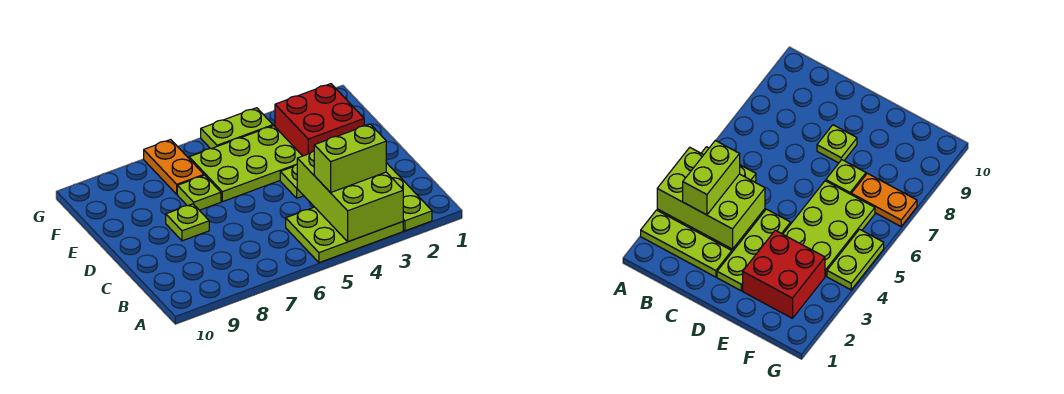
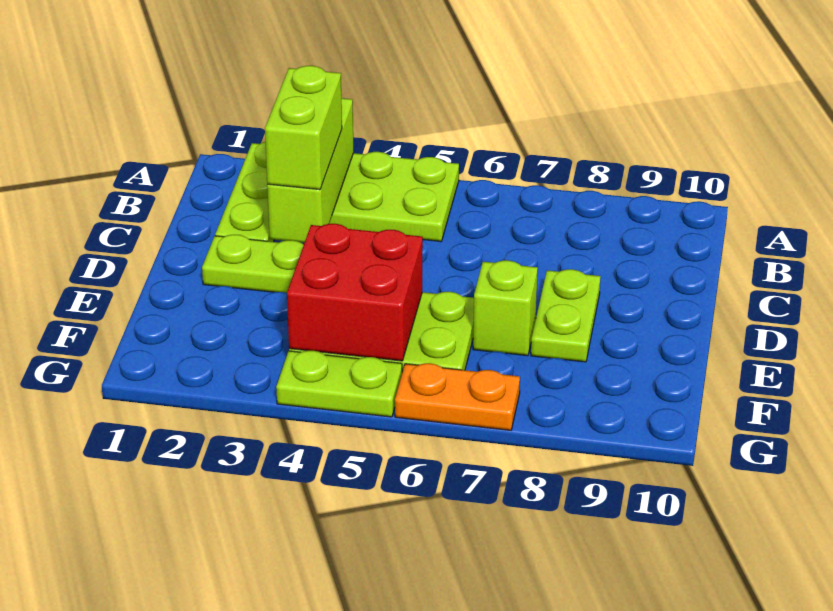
lime 2x3 brick [297,151,403,242] -> lime 1x3 brick [267,98,354,243]
lime 1x2 brick [314,124,386,193] -> lime 1x2 brick turned to [265,66,342,190]
lime 1x1 plate [166,204,209,241] -> lime 1x2 plate [531,269,601,362]
red 2x2 brick [275,84,364,156] -> red 2x2 brick moved to [287,224,423,361]
lime 1x1 plate [177,175,221,210] -> lime 1x1 brick [473,260,538,356]
orange 1x2 plate [144,140,204,194] -> orange 1x2 plate turned to [395,363,520,430]

